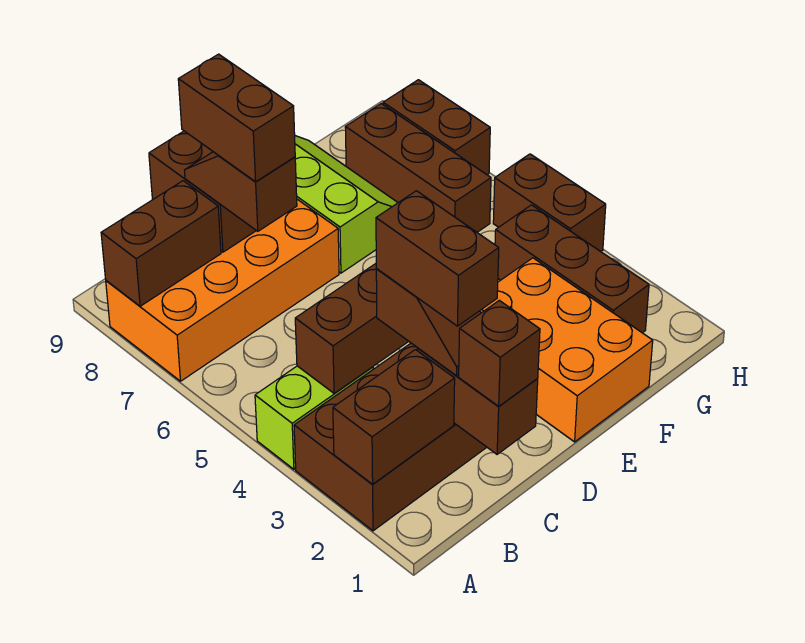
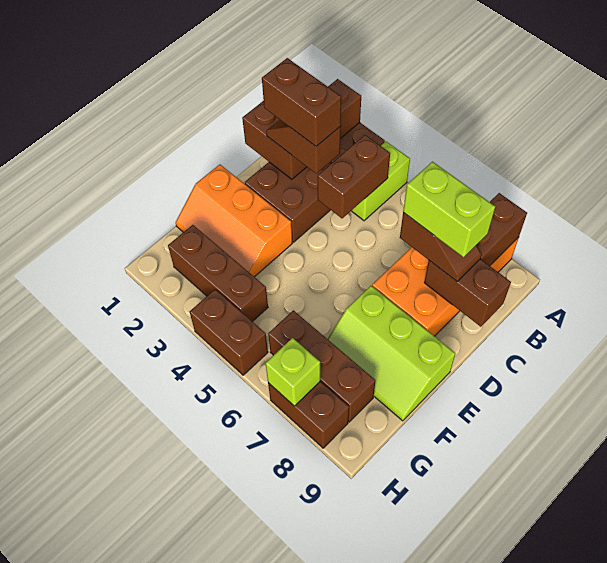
brown 1x1 brick [459,300,540,407] -> none
brown 1x2 brick [178,54,295,182] -> lime 1x2 brick [403,162,495,257]
orange 2x3 brick [480,258,653,442] -> orange 2x3 slope [176,164,292,277]
none -> lime 1x1 brick [266,338,320,406]

